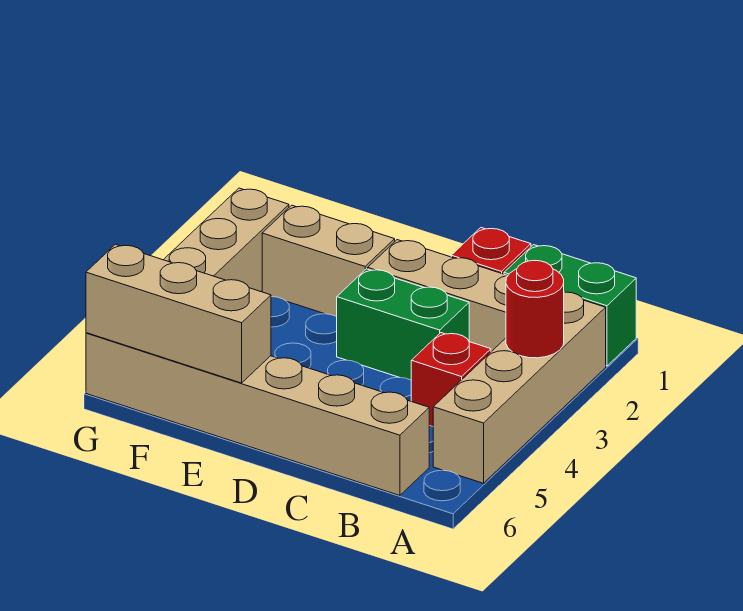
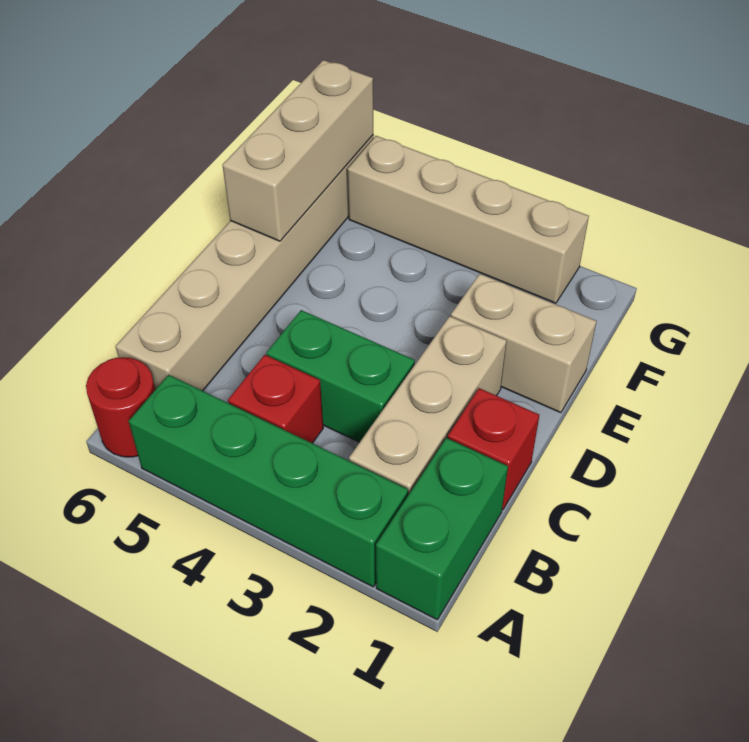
tan 1x4 brick [433,292,606,483] -> green 1x4 brick [129,375,408,587]
red 1x1 round brick [506,261,564,358] -> red 1x1 round brick moved to [86,358,155,457]
green 1x2 brick [337,269,469,380] -> green 1x2 brick turned to [267,310,415,442]
tan 1x2 brick [262,205,395,317] -> tan 1x2 brick turned to [451,274,596,413]

